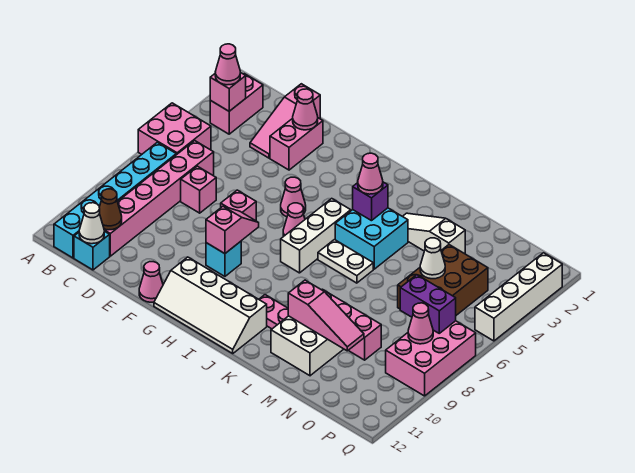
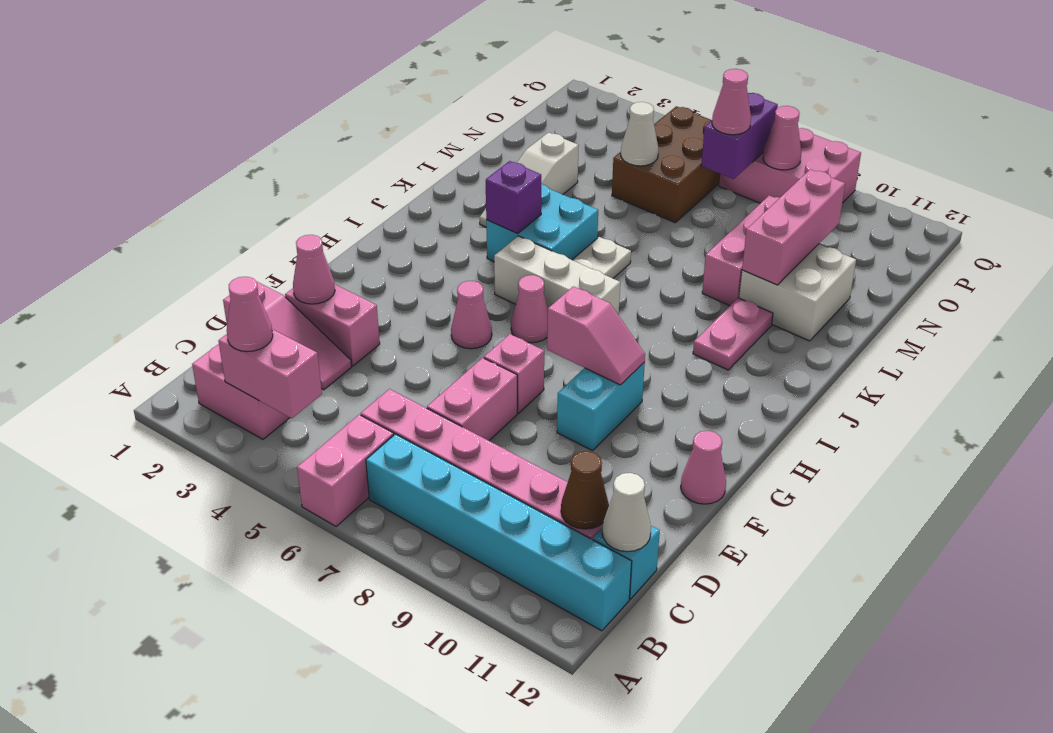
pink 2x2 brick [138,103,211,155] -> pink 1x2 brick [297,415,394,526]
pink 1x1 brick [210,72,246,111] -> pink 1x2 brick [219,329,322,418]
pink 1x1 brick [181,166,216,213] -> pink 1x2 brick [427,358,517,441]
pink 1x2 slope [206,206,259,254] -> pink 1x2 slope turned to [547,286,645,385]
cyan 1x1 brick [206,241,241,276] -> cyan 1x2 brick [557,362,645,451]
white 2x4 slope [154,257,267,353] -> none
pink 1x1 cone [358,153,383,194] -> pink 1x1 cone moved to [712,69,751,135]
pink 1x3 slope [288,280,364,351] -> pink 1x3 brick [742,169,845,285]
brown 2x3 brick [398,245,488,315] -> brown 2x3 brick turned to [612,106,720,222]
white 1x4 brick [475,253,562,341] -> none

